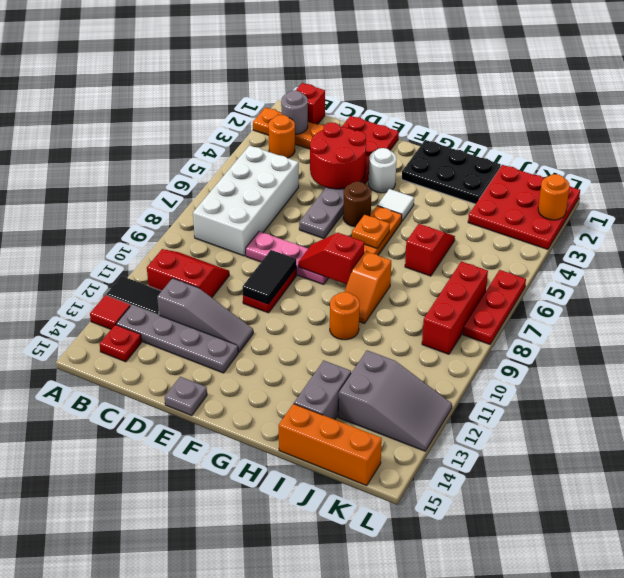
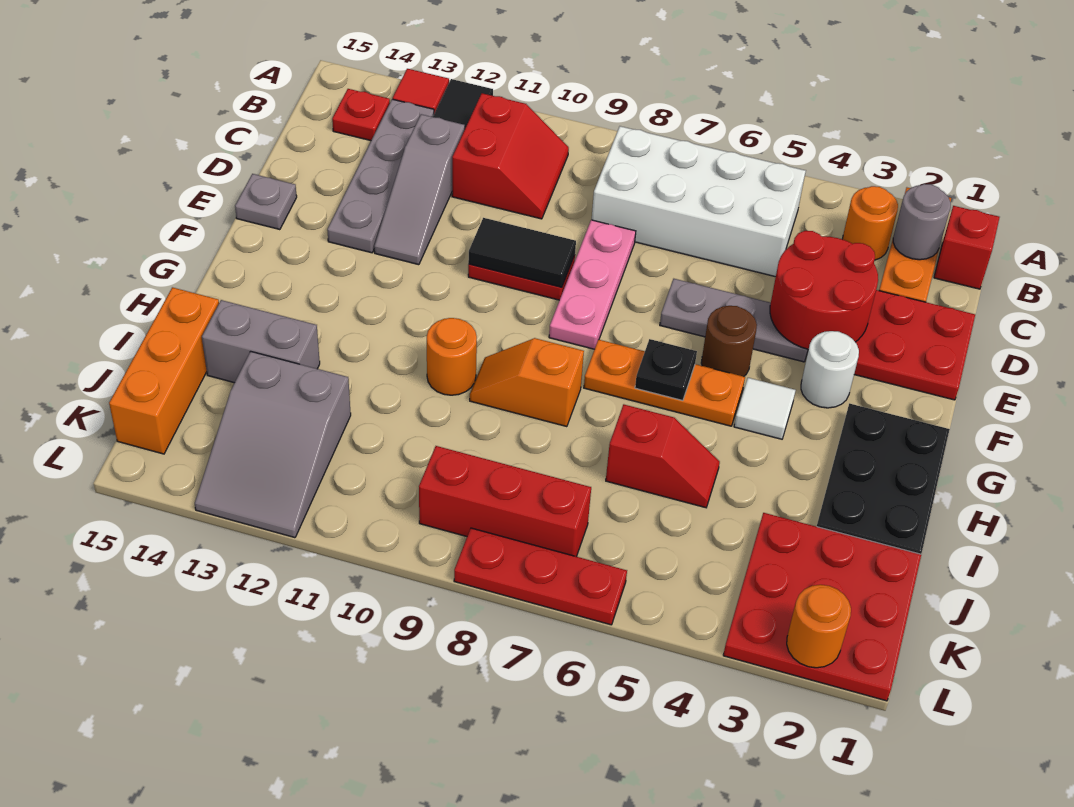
red 1x2 slope [298,233,364,284] -> none
orange 1x1 plate [352,215,390,248] -> black 1x1 plate [635,339,697,401]

